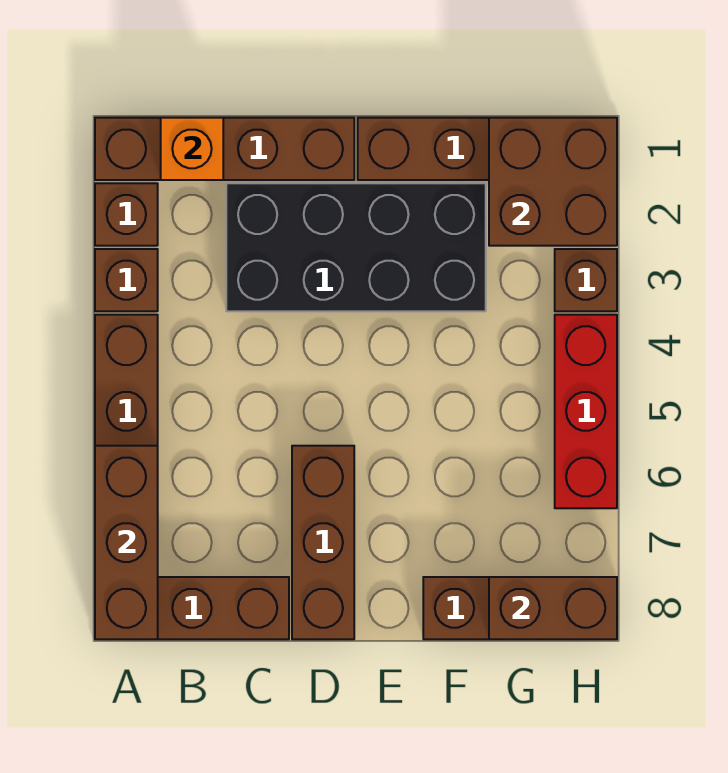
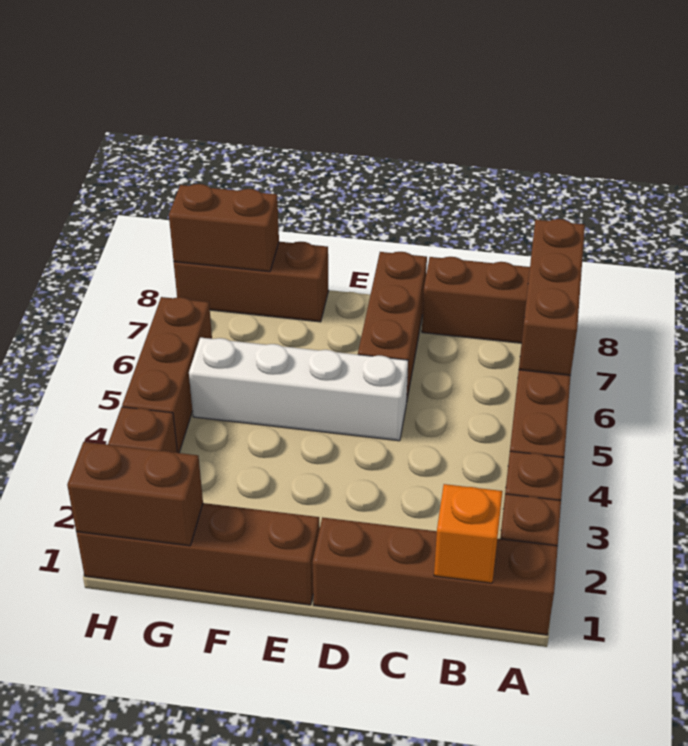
black 2x4 brick [226,183,486,311] -> none
none -> white 1x4 brick [189,337,408,441]
brown 2x2 brick [489,118,617,246] -> brown 1x2 brick [67,442,203,546]
red 1x3 brick [555,315,617,508] -> brown 1x3 brick [122,297,212,453]

